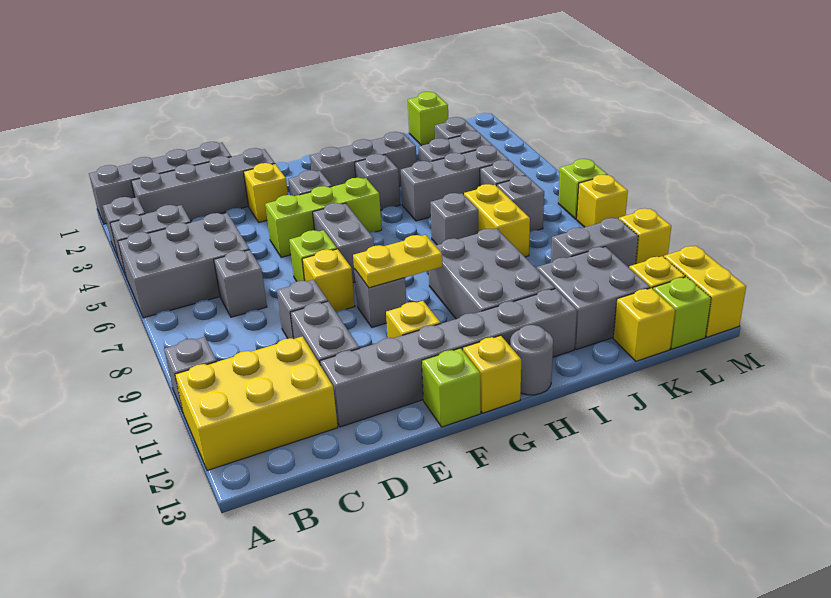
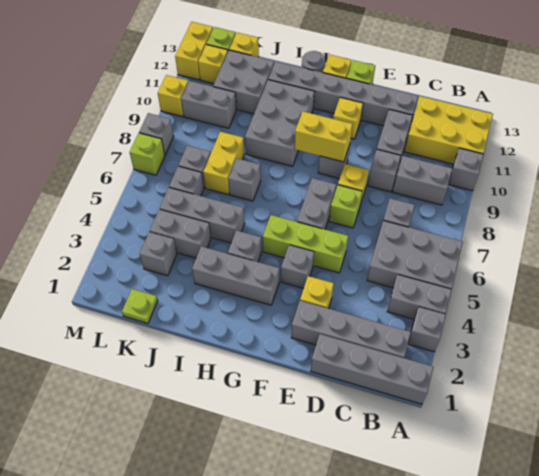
none -> grey 1x2 brick [393,156,453,205]
yellow 1x2 plate [353,235,442,288] -> yellow 1x2 brick [295,112,353,162]
lime 1x1 brick [408,92,448,146] -> lime 1x1 plate [122,289,158,323]
yellow 1x1 brick [577,175,628,227] -> grey 1x1 brick [139,113,174,155]

